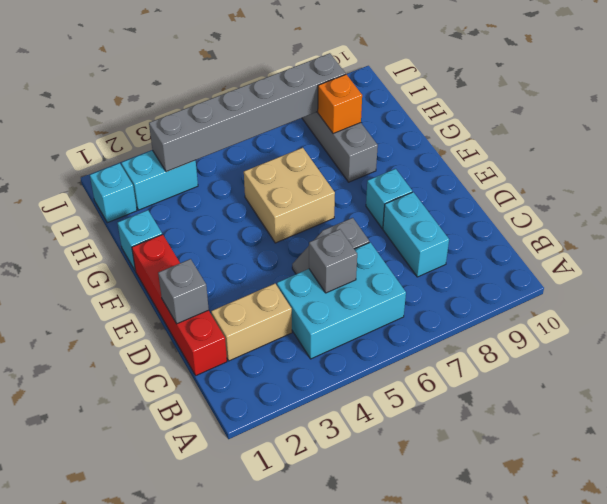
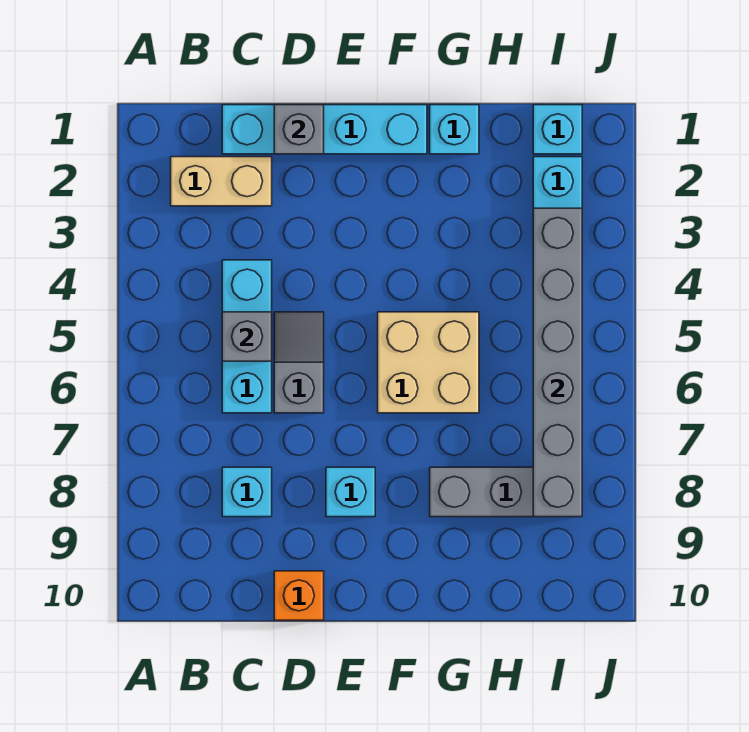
cyan 2x3 brick [277,242,406,359] -> cyan 1x3 brick [222,260,272,413]
red 1x4 brick [132,234,227,376] -> cyan 1x4 brick [222,105,427,154]
tan 1x2 brick [211,284,292,361] -> tan 1x2 brick turned to [171,157,272,206]
cyan 1x2 brick [383,192,449,277] -> cyan 1x1 brick [222,467,272,517]
orange 1x1 brick [318,75,362,134] -> orange 1x1 brick moved to [274,571,324,620]

